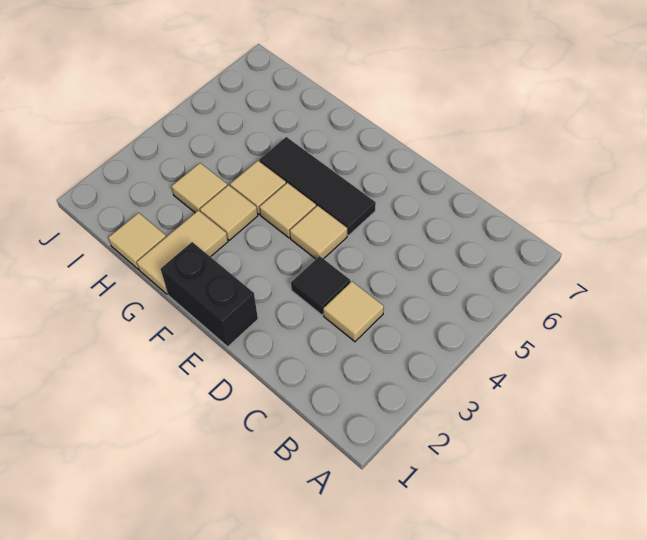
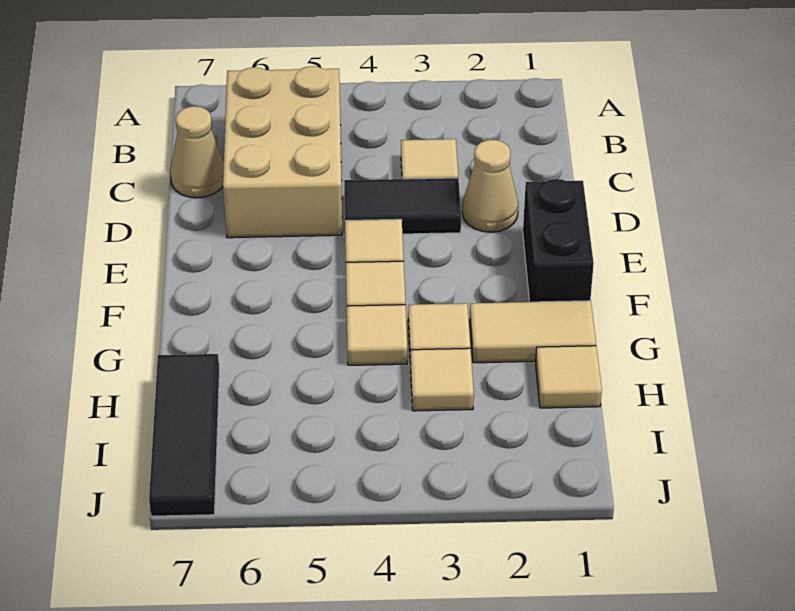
none -> tan 2x3 brick [223,66,342,238]
none -> tan 1x1 cone [170,106,224,198]
none -> tan 1x1 cone [462,140,518,232]
black 1x1 tile [291,256,350,315] -> black 1x2 tile [344,178,461,234]
black 1x3 tile [259,137,376,235] -> black 1x3 tile moved to [149,354,219,516]

